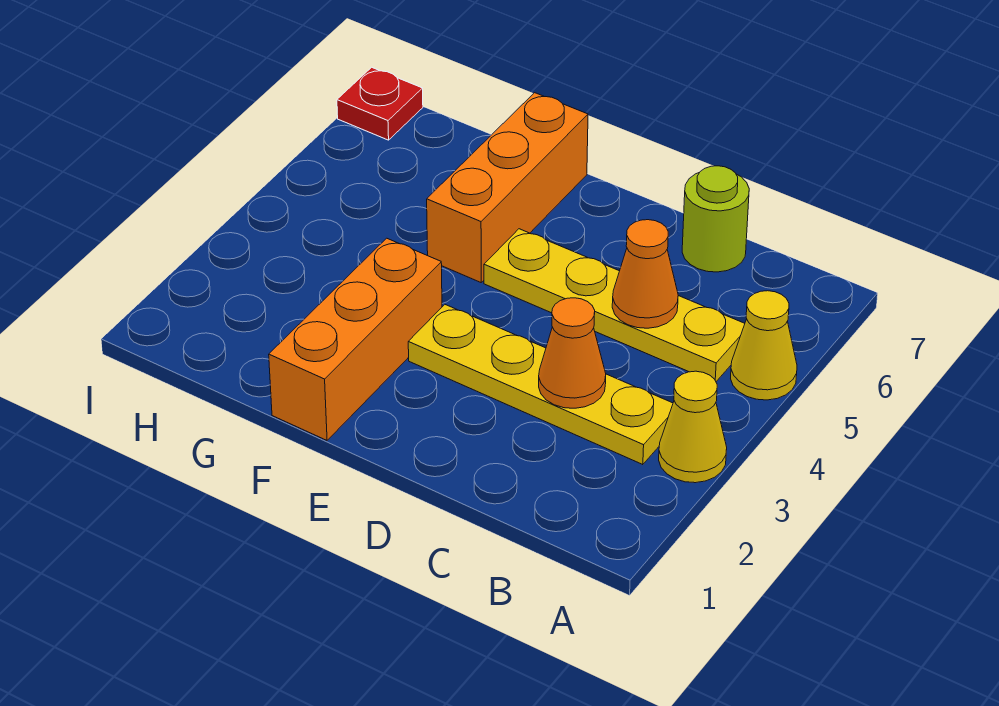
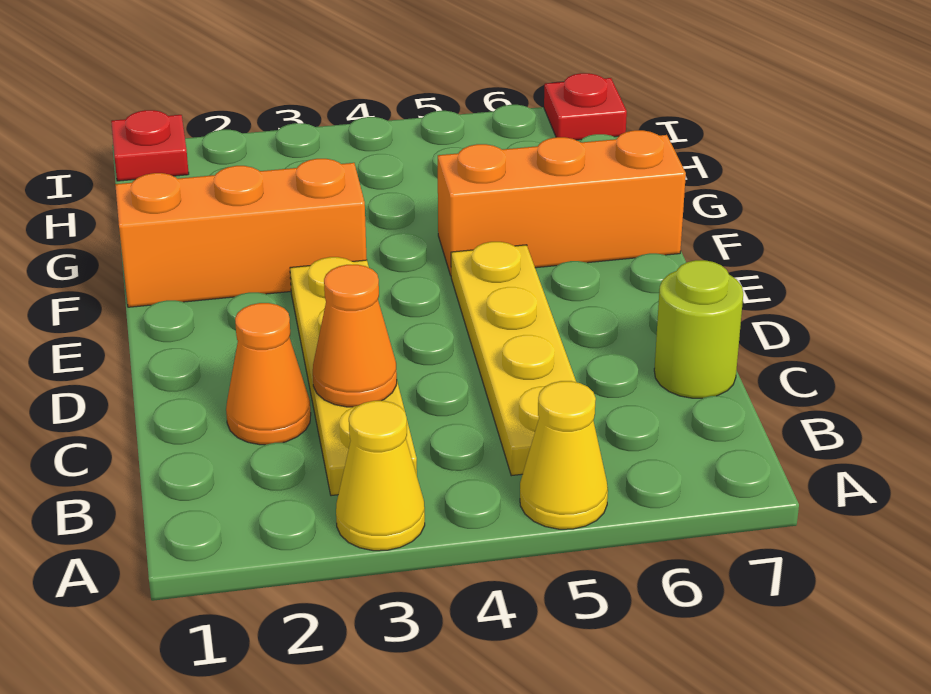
orange 1x1 cone [612,220,678,328] -> orange 1x1 cone moved to [226,303,311,445]
none -> red 1x1 plate [111,110,189,181]

